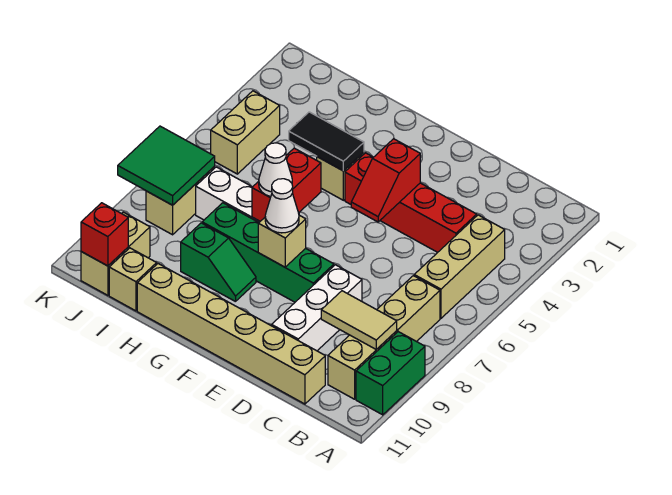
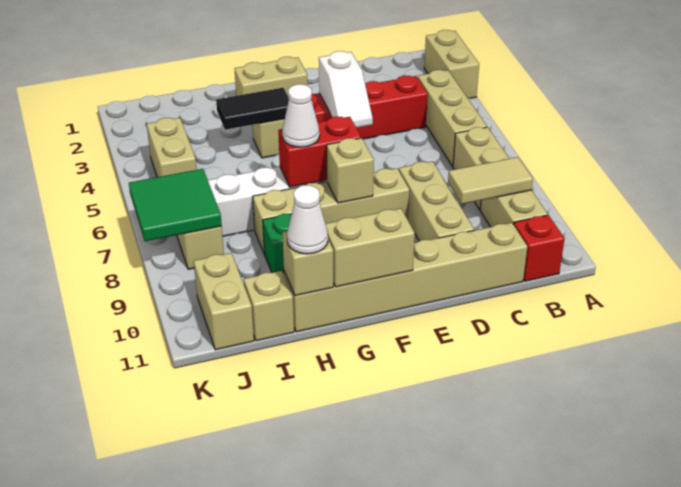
none -> tan 1x2 brick [424,30,479,98]
green 1x2 brick [356,332,425,415] -> none
white 1x3 brick [272,265,362,351] -> tan 1x3 brick [399,161,474,241]
red 1x2 slope [351,139,420,222] -> white 1x2 slope [319,51,373,128]
green 1x4 brick [202,203,334,302] -> tan 1x4 brick [253,168,409,253]
none -> tan 1x2 brick [234,57,308,96]
white 1x1 cone [265,179,299,233] -> white 1x1 cone moved to [287,185,328,254]
none -> tan 1x2 brick [326,208,415,287]
red 1x2 brick [252,148,321,221] -> red 1x2 brick turned to [278,117,361,187]
none -> tan 1x1 brick [283,231,333,296]
red 1x1 brick [81,203,128,266] -> red 1x1 brick moved to [514,215,565,281]

